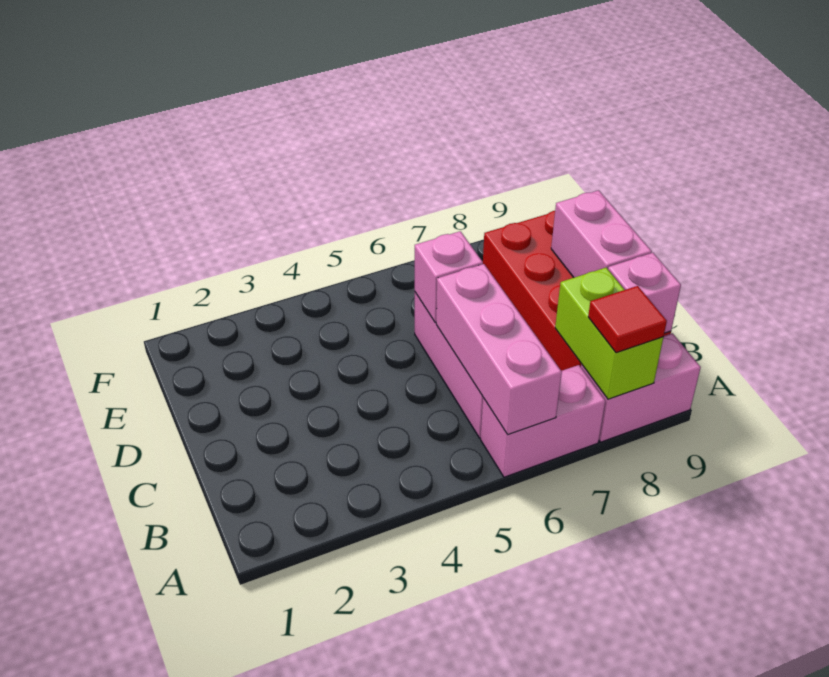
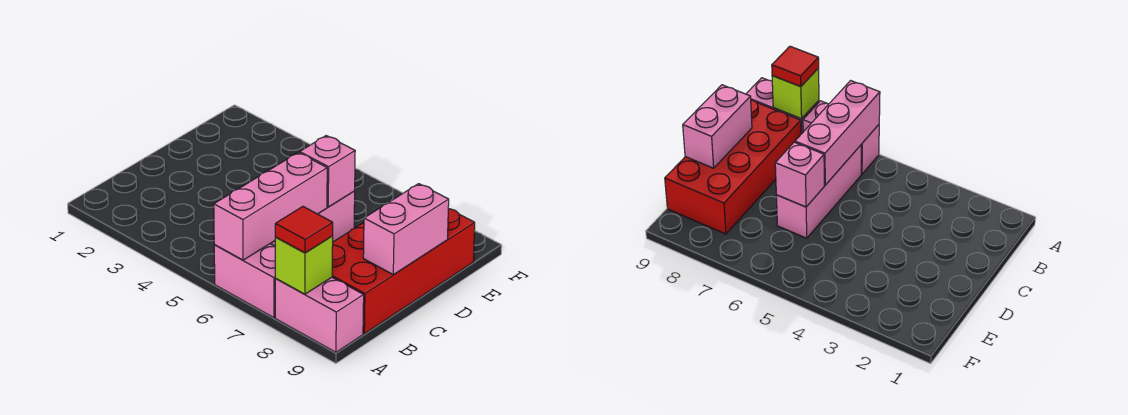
lime 1x2 brick [555,268,663,399] -> lime 1x1 brick [275,236,333,294]
pink 1x1 brick [608,253,681,333] -> none

